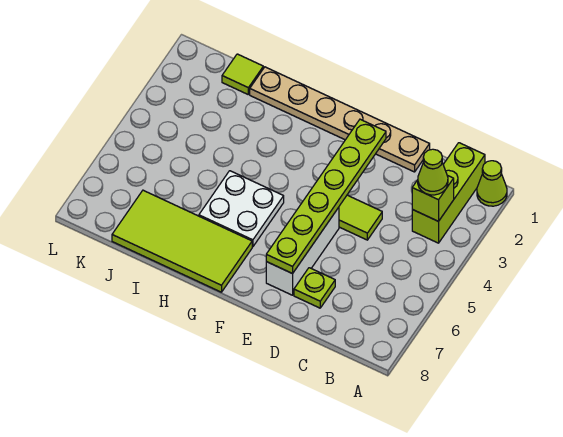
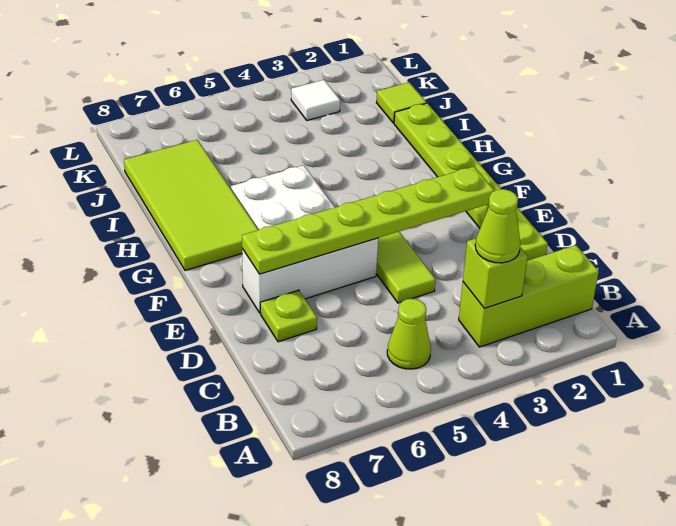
lime 1x1 cone [477,161,507,206] -> lime 1x1 cone moved to [387,299,431,369]
tan 1x6 plate [250,67,430,172] -> lime 1x6 plate [394,103,548,261]
none -> white 1x1 tile [291,80,340,120]

